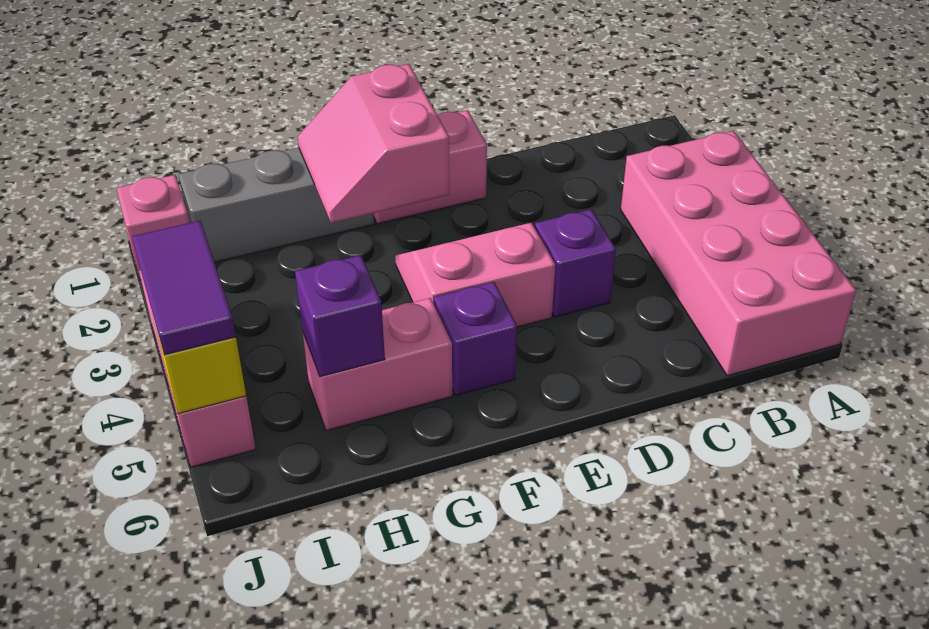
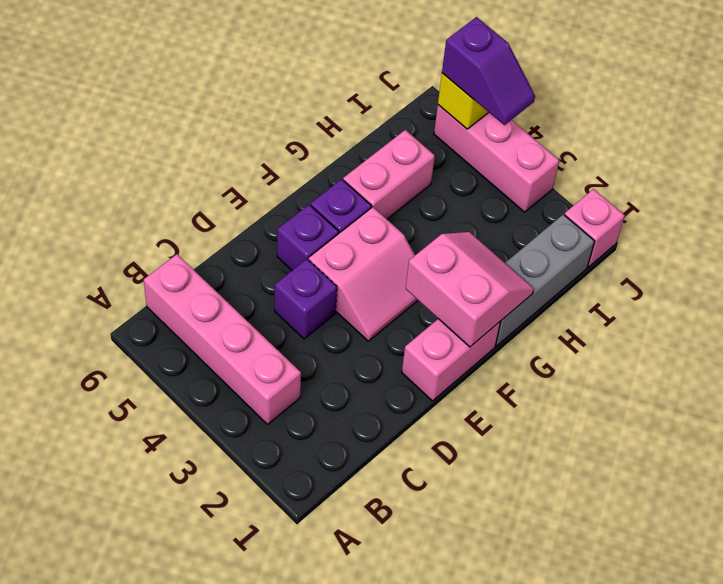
pink 2x4 brick [621,131,856,376] -> pink 1x4 brick [144,254,301,424]
purple 1x1 brick [295,255,385,377] -> purple 1x1 brick moved to [277,205,339,270]
purple 1x2 tile [132,221,236,355] -> purple 1x2 slope [442,17,535,125]

